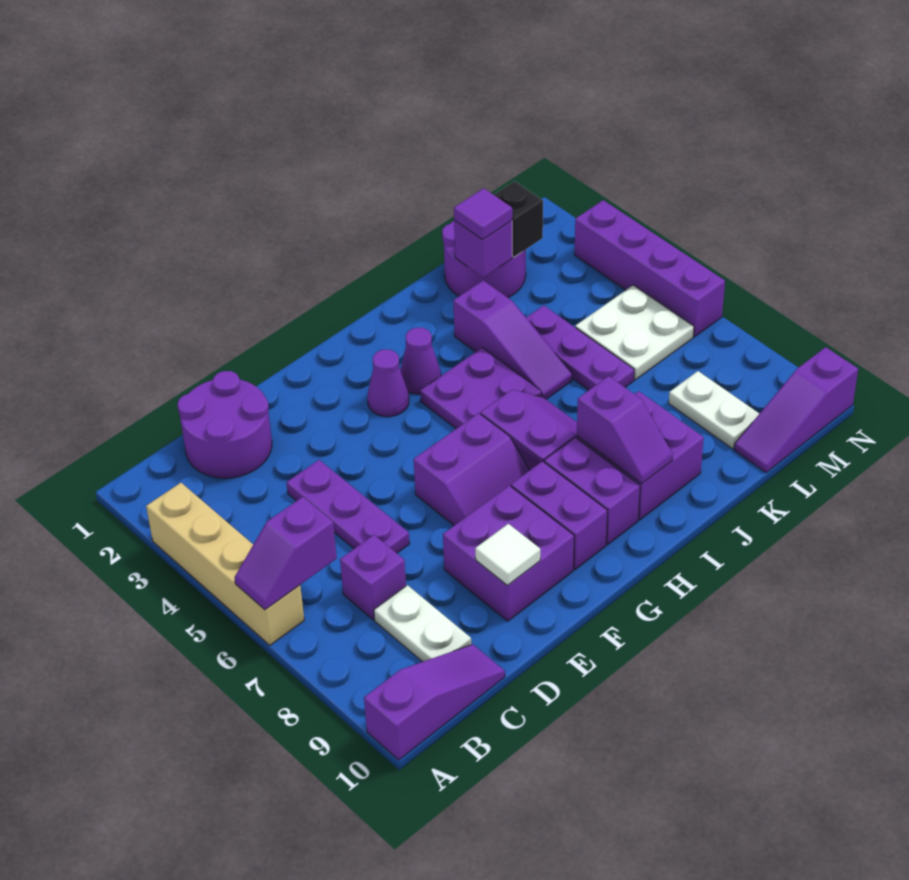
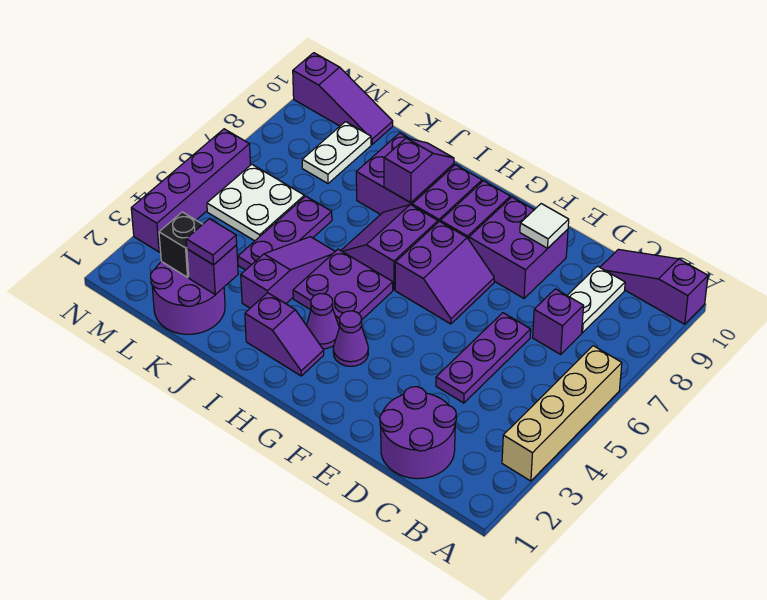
purple 1x2 slope [235,497,337,610] -> purple 1x2 slope moved to [245,293,324,376]
purple 2x2 slope [414,413,530,525] -> purple 2x2 slope turned to [395,222,494,324]

